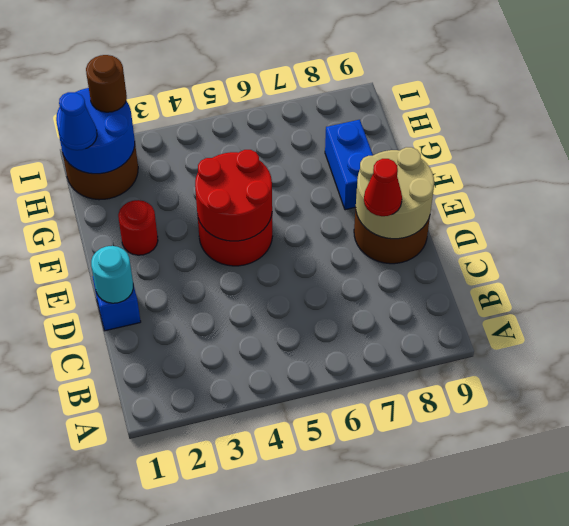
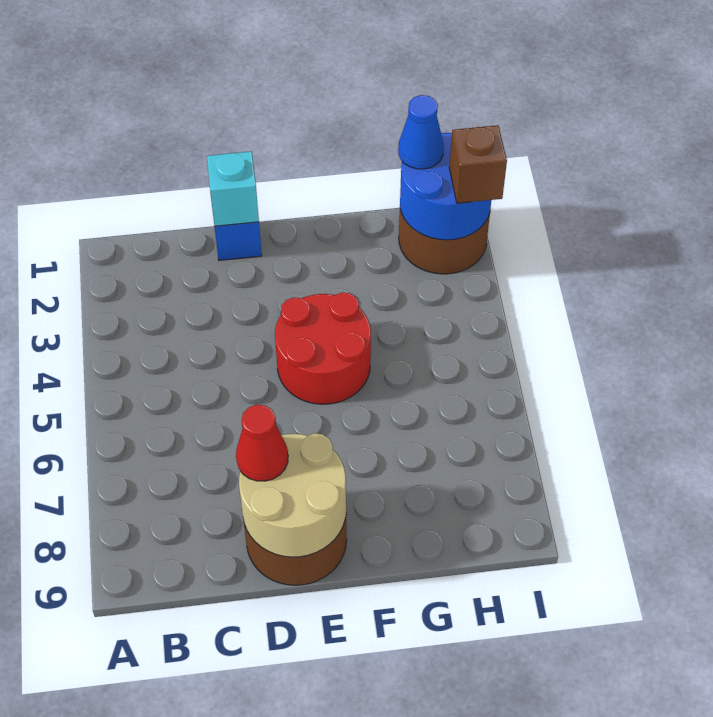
cyan 1x1 round brick [91,246,133,303] -> cyan 1x1 brick [207,151,259,226]
red 2x2 round brick [195,150,272,241] -> none
red 1x1 round brick [118,200,158,255] -> none
blue 1x2 brick [325,120,373,210] -> none
brown 1x1 round brick [86,55,127,112] -> brown 1x1 brick [449,125,507,203]

